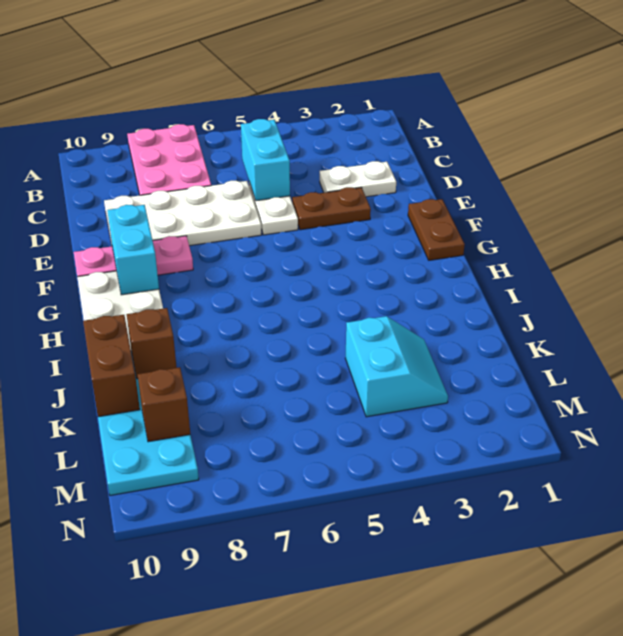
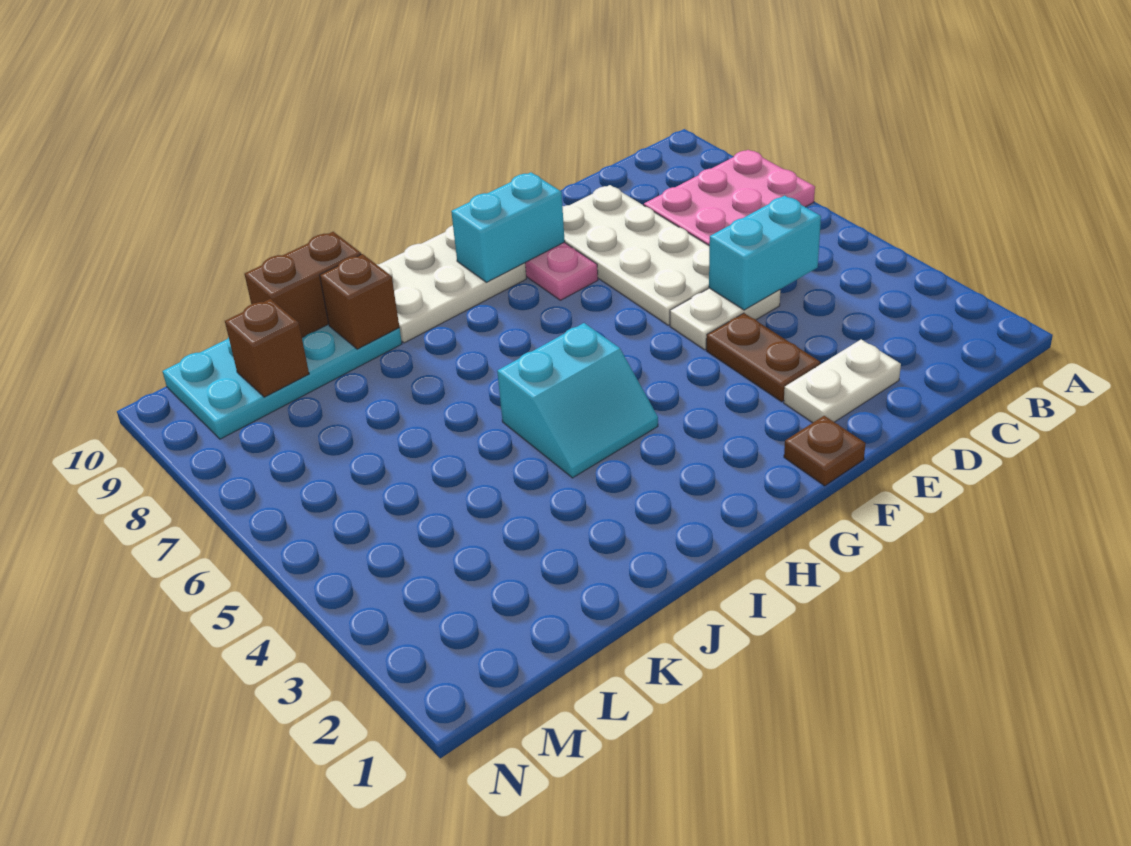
white 1x2 plate [320,161,396,197] -> white 1x2 plate turned to [784,339,901,423]
brown 1x2 plate [408,199,465,260] -> brown 1x1 plate [784,416,866,486]
cyan 2x2 slope [345,316,448,417] -> cyan 2x2 slope moved to [497,323,658,478]

